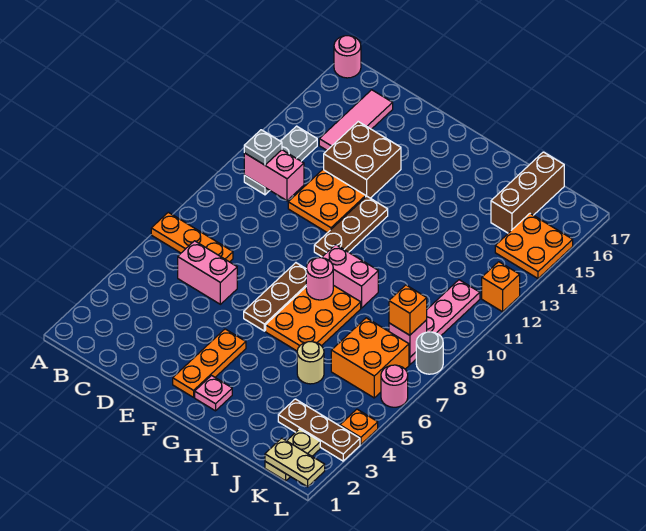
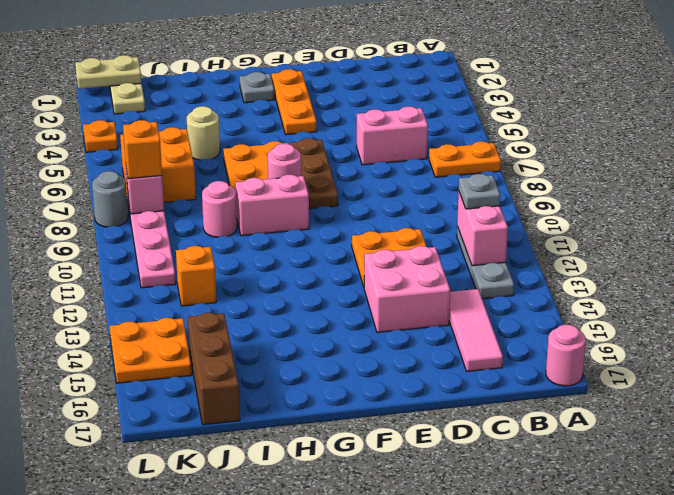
orange 1x3 plate [151,212,233,262] -> orange 1x2 plate [429,141,501,177]
pink 1x2 brick [244,150,304,201] -> pink 1x2 brick turned to [457,192,508,266]
brown 2x2 brick [324,122,401,198] -> pink 2x2 brick [364,246,450,332]
brown 1x3 plate [314,196,388,257] -> none
pink 1x1 plate [195,376,232,411] -> grey 1x1 plate [240,72,274,103]
brown 1x3 plate [278,399,360,461] -> none
pink 1x1 round brick [381,365,408,407] -> pink 1x1 round brick moved to [202,181,237,237]
orange 1x1 brick [482,262,520,312] -> orange 1x1 brick moved to [176,246,216,306]

